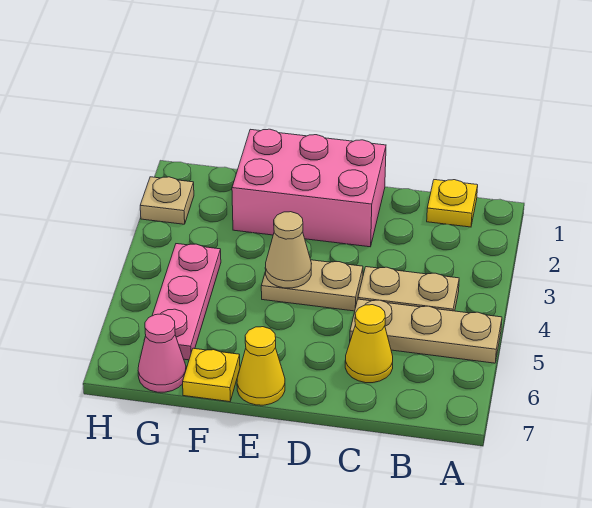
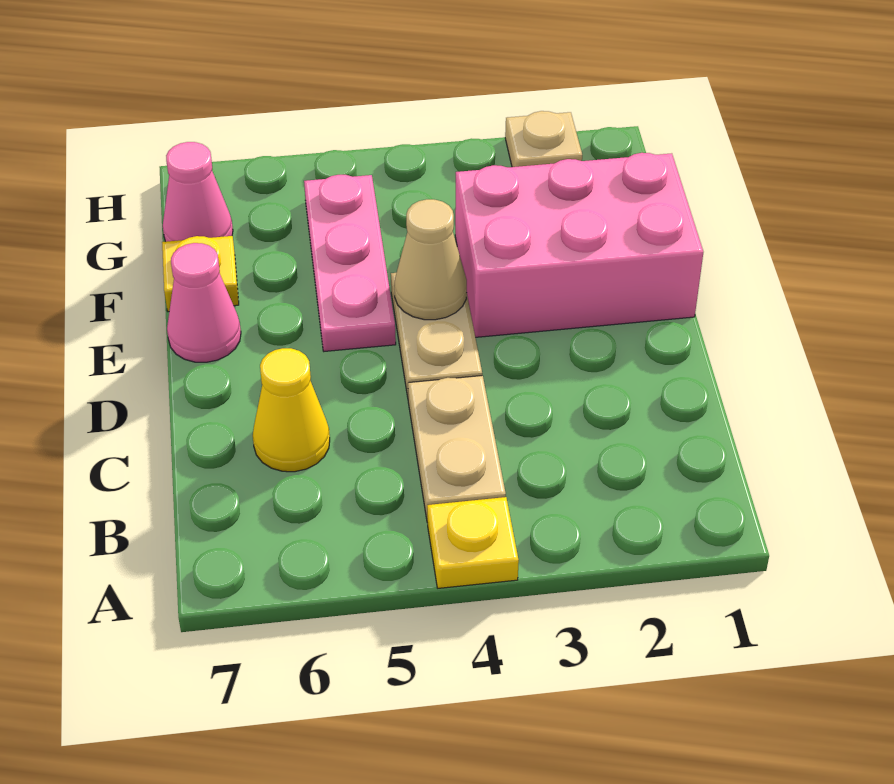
tan 1x3 plate [350,299,502,363] -> none
yellow 1x1 plate [427,180,478,227] -> yellow 1x1 plate moved to [427,497,519,588]
pink 2x3 brick [232,129,386,247] -> pink 2x3 brick turned to [455,153,703,337]
yellow 1x1 cone [237,327,285,405] -> pink 1x1 cone [167,243,241,362]
pink 1x3 plate [152,244,221,360] -> pink 1x3 plate turned to [304,175,396,351]

